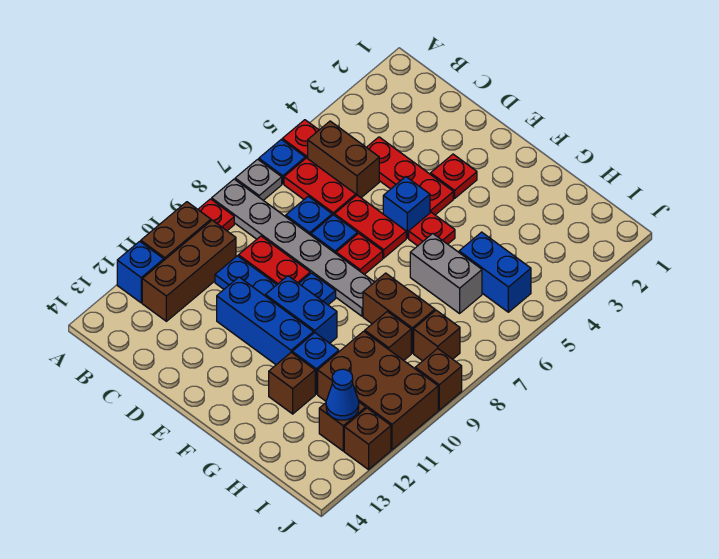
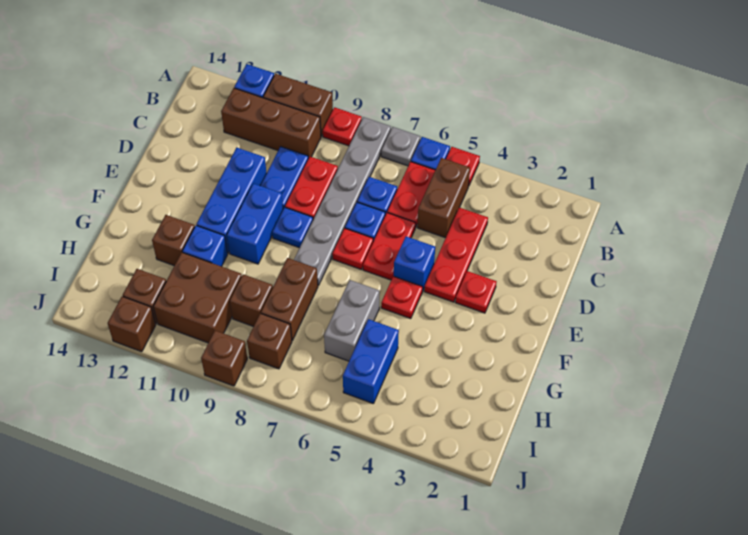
brown 2x3 brick [318,331,438,450] -> brown 2x2 brick [153,252,242,343]
blue 1x1 cone [326,369,359,420] -> none

